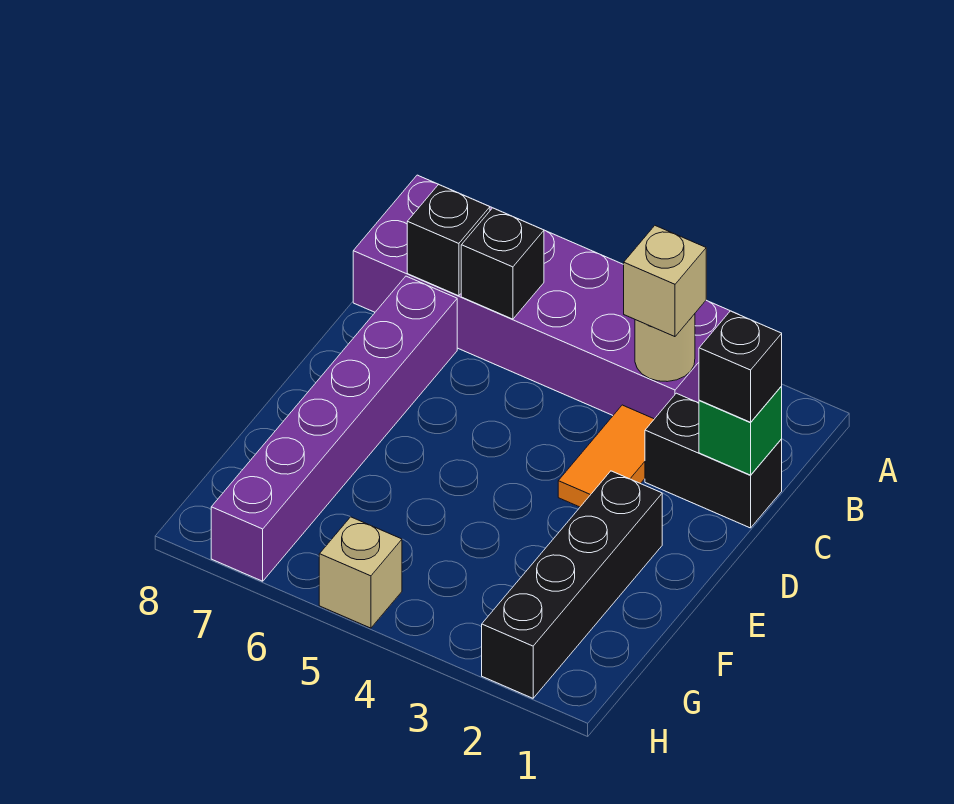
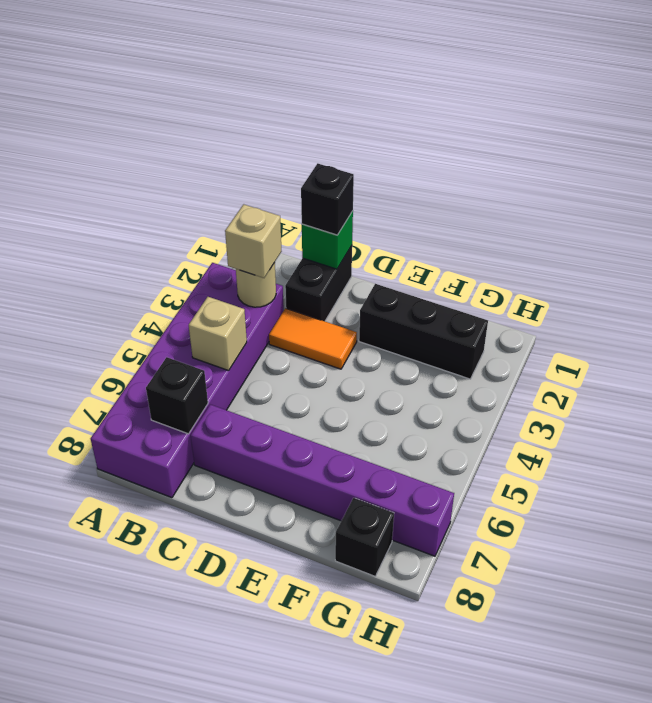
black 1x1 brick [461,208,544,319] -> black 1x1 brick moved to [335,498,394,576]
black 1x4 brick [482,471,662,698] -> black 1x3 brick [359,284,488,379]
tan 1x1 brick [319,517,402,628] -> tan 1x1 brick moved to [189,297,247,370]

